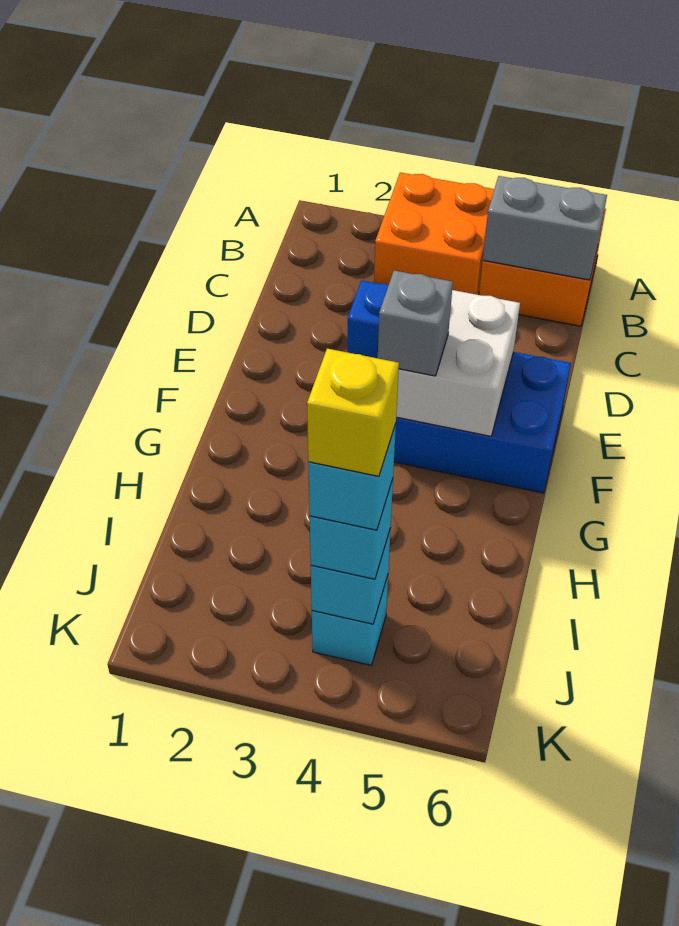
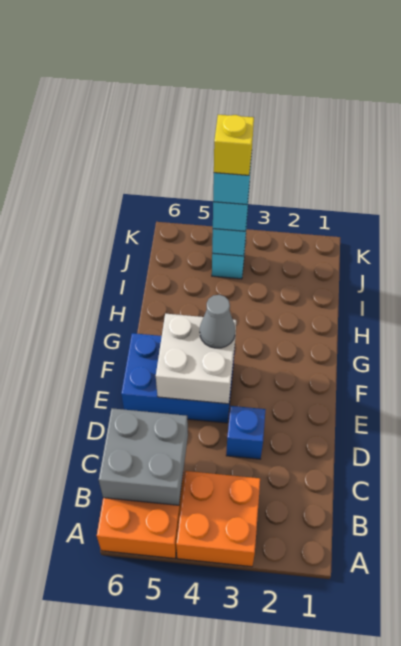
grey 1x2 brick [483,176,607,280] -> grey 2x2 brick [99,408,188,505]
grey 1x1 brick [378,271,453,376] -> grey 1x1 cone [200,295,235,348]

